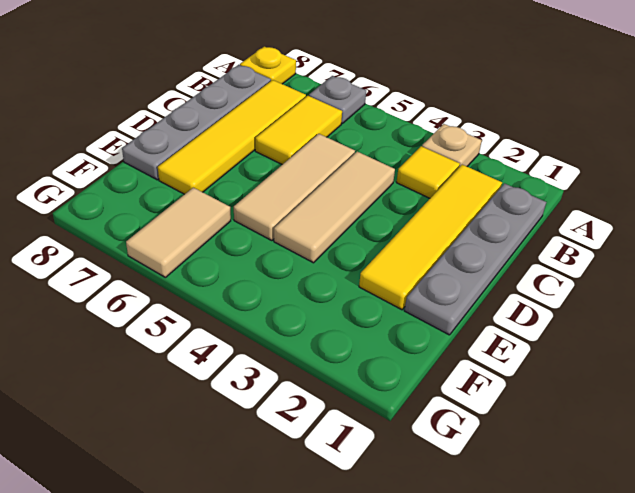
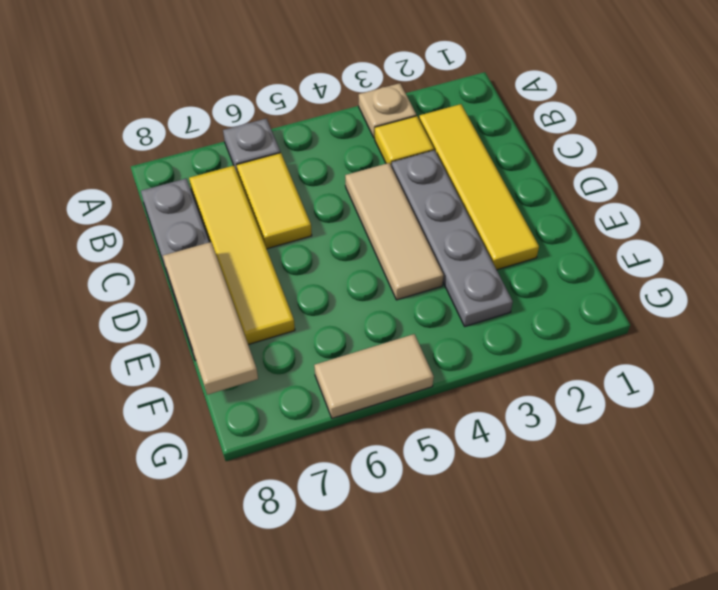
yellow 1x1 plate [240,47,296,84] -> none
grey 1x4 plate [404,183,546,335] -> grey 1x4 plate moved to [391,150,513,326]
tan 1x3 tile [234,134,355,241] -> tan 1x3 tile moved to [163,242,258,395]
tan 1x2 tile [126,188,231,277] -> tan 1x2 tile turned to [314,334,434,418]

